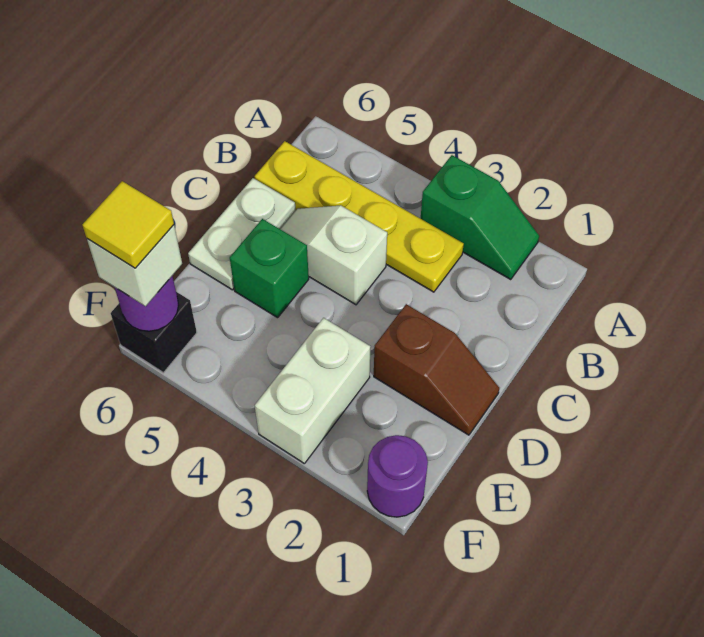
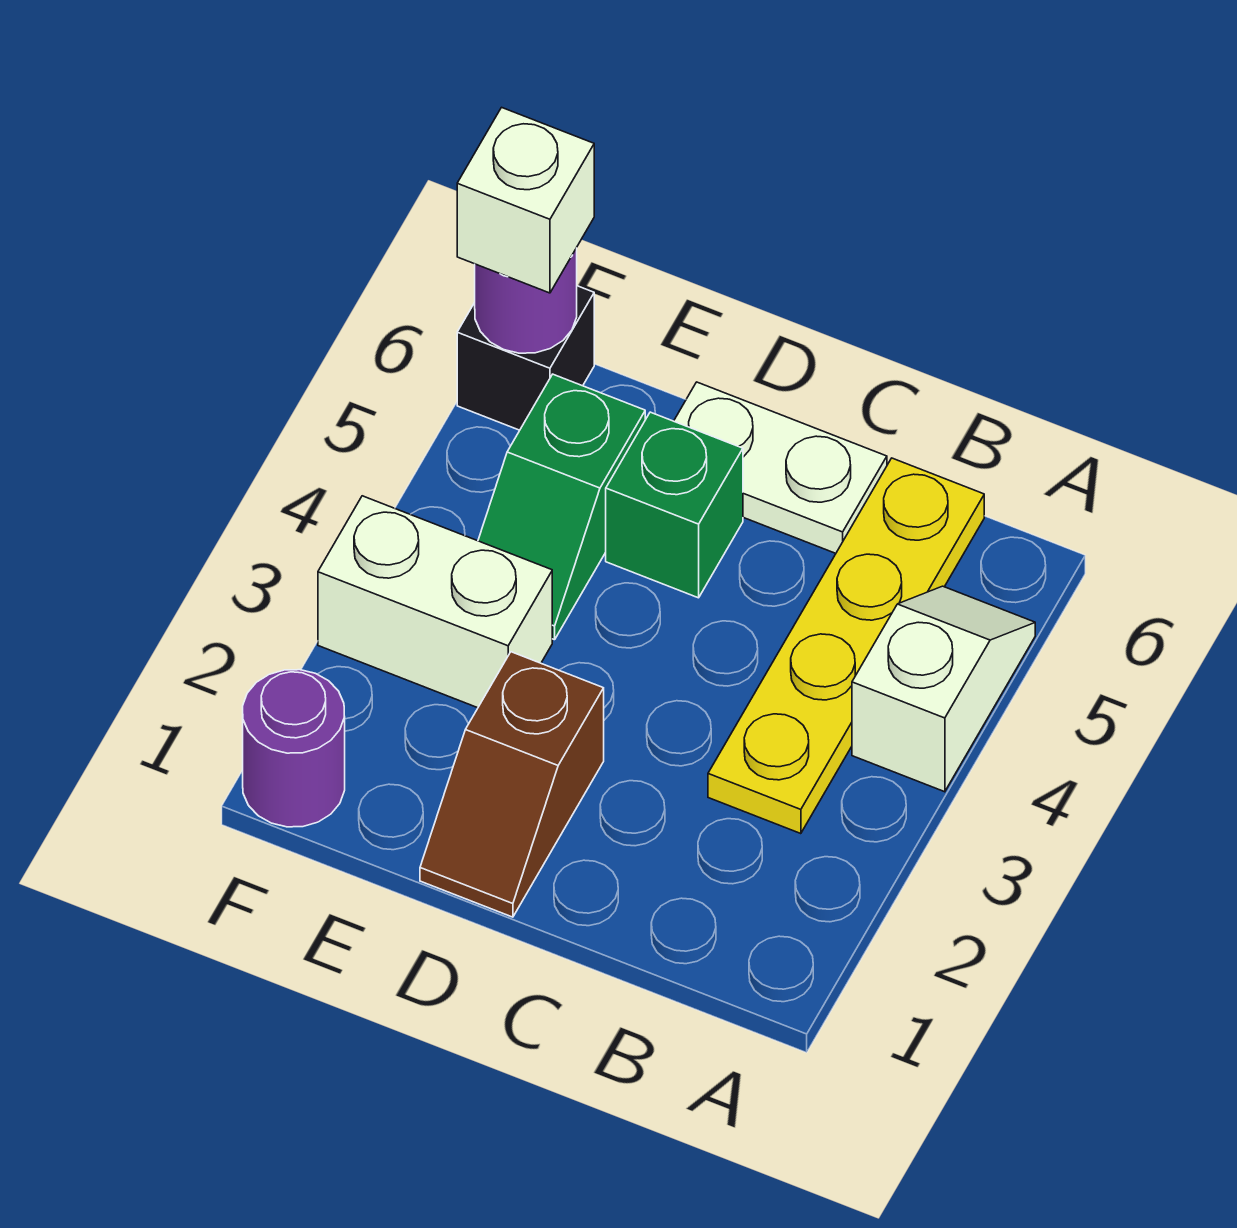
green 1x2 slope [421,155,539,280] -> green 1x2 slope moved to [478,374,645,640]
white 1x2 slope [281,205,387,305] -> white 1x2 slope moved to [852,586,1035,792]
yellow 1x1 tile [82,181,174,268] -> none

